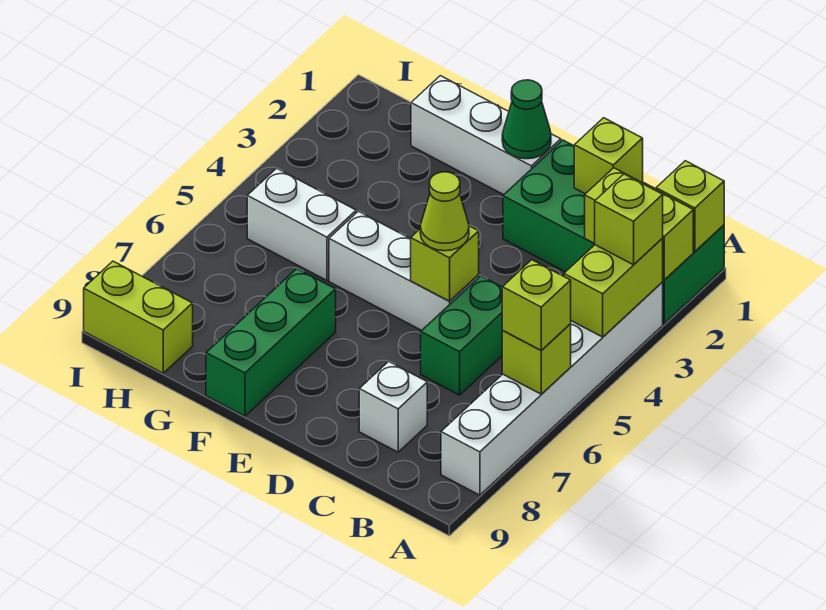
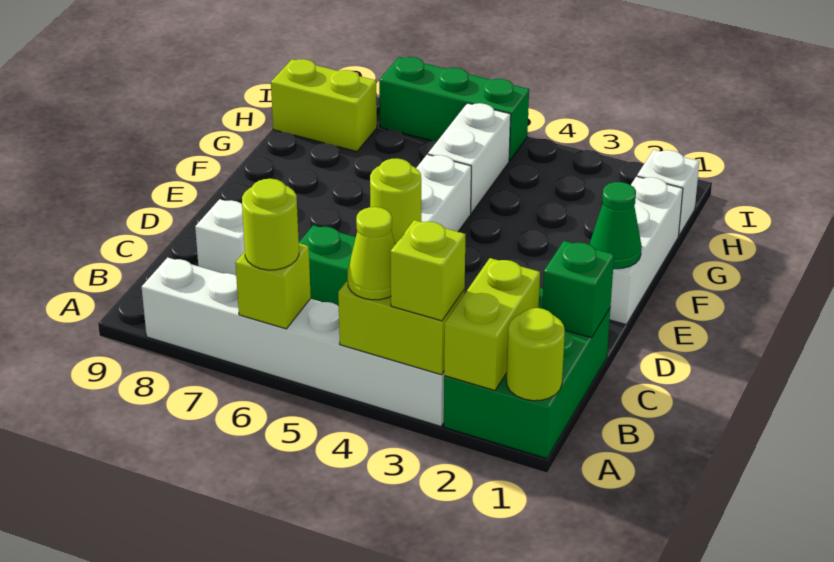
green 2x4 brick [503,140,724,324] -> green 2x3 brick [444,288,610,459]
lime 1x1 brick [656,161,724,251] -> lime 1x1 round brick [506,308,565,401]
lime 1x1 brick [502,260,571,351] -> lime 1x1 round brick [242,179,299,270]
lime 1x1 brick [574,118,643,194] -> green 1x1 brick [542,241,614,338]
lime 1x1 brick [411,226,479,301] -> lime 1x1 round brick [370,158,421,244]
lime 1x1 cone [420,172,469,251] -> lime 1x1 cone moved to [348,207,395,300]
green 1x3 brick [206,269,336,416] -> green 1x3 brick moved to [379,57,529,161]
none -> white 1x1 brick [637,150,699,236]
lime 1x2 brick [84,261,193,373] -> lime 1x2 brick turned to [271,59,377,152]

